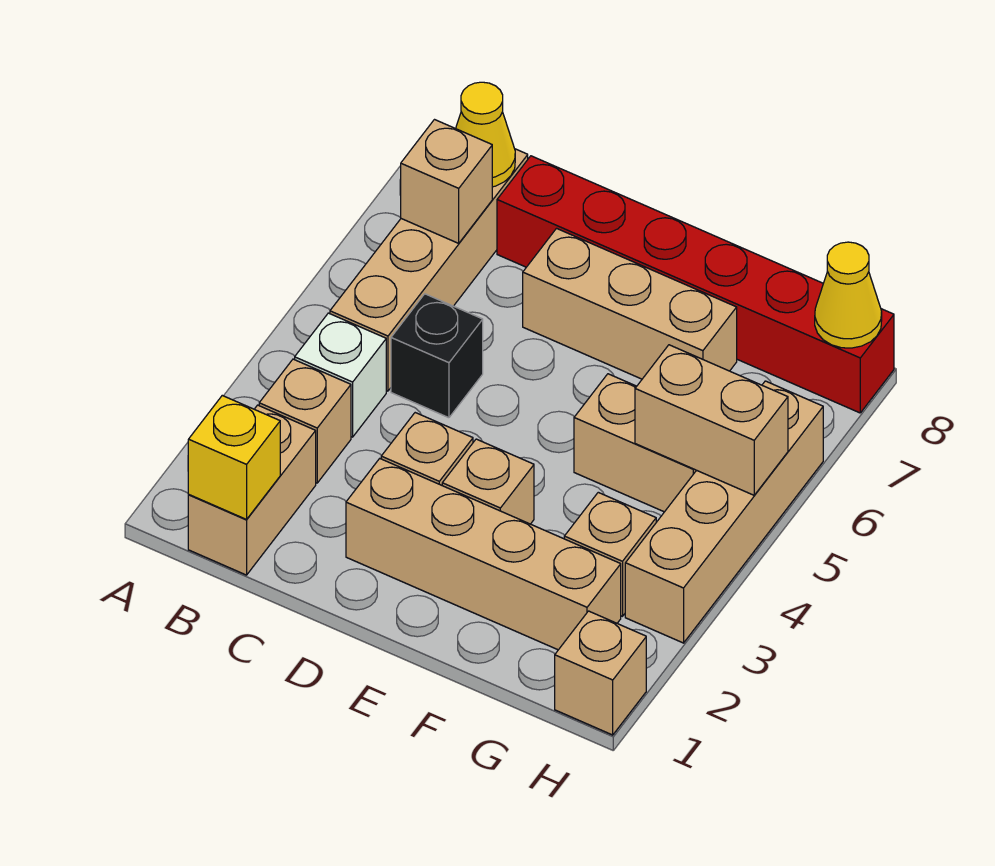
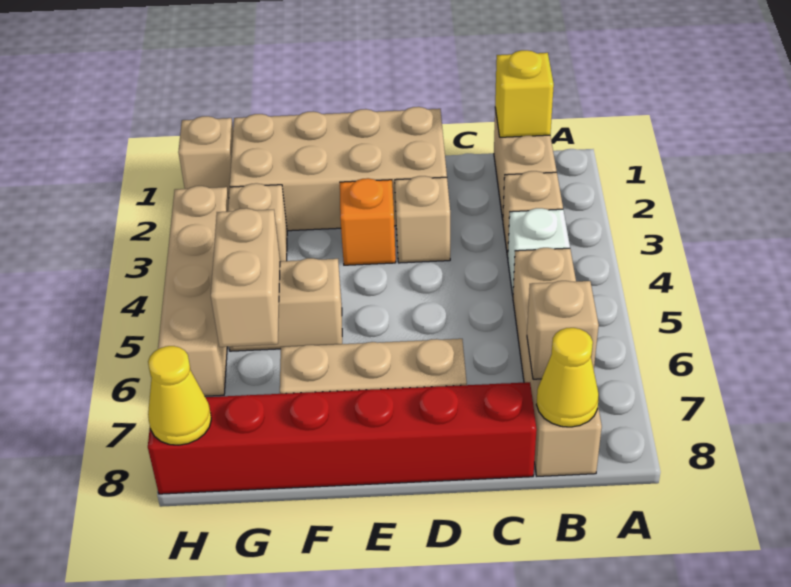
black 1x1 brick [391,294,483,418] -> none
tan 1x4 brick [346,459,621,650] -> tan 2x4 brick [230,107,447,231]
tan 1x1 brick [442,439,534,524] -> orange 1x1 brick [340,178,396,265]
tan 1x2 brick [635,345,788,495] -> tan 1x2 brick turned to [211,208,280,347]

